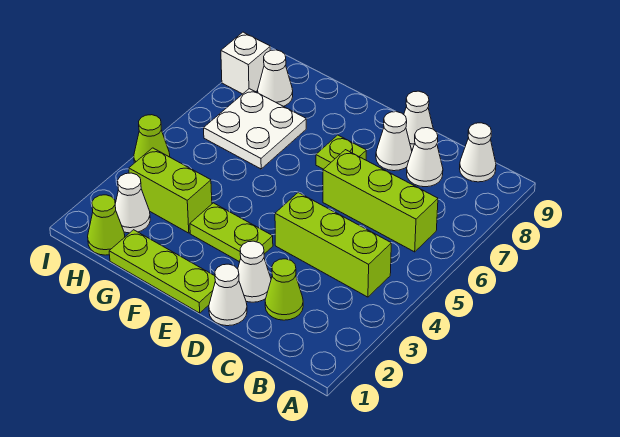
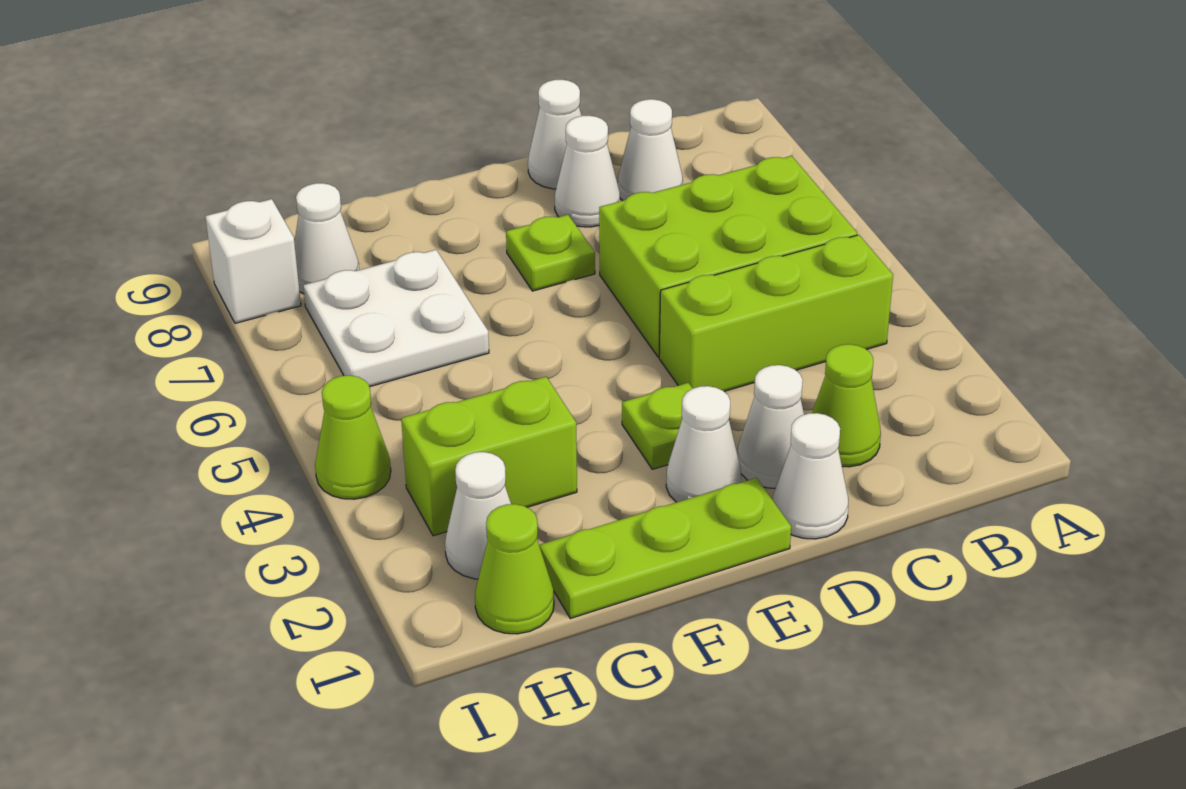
lime 1x3 brick [323,150,438,252] -> lime 2x3 brick [599,156,857,357]
white 1x1 cone [460,123,496,182] -> white 1x1 cone moved to [666,386,741,502]
lime 1x2 plate [190,203,273,262] -> lime 1x1 plate [622,383,692,469]

